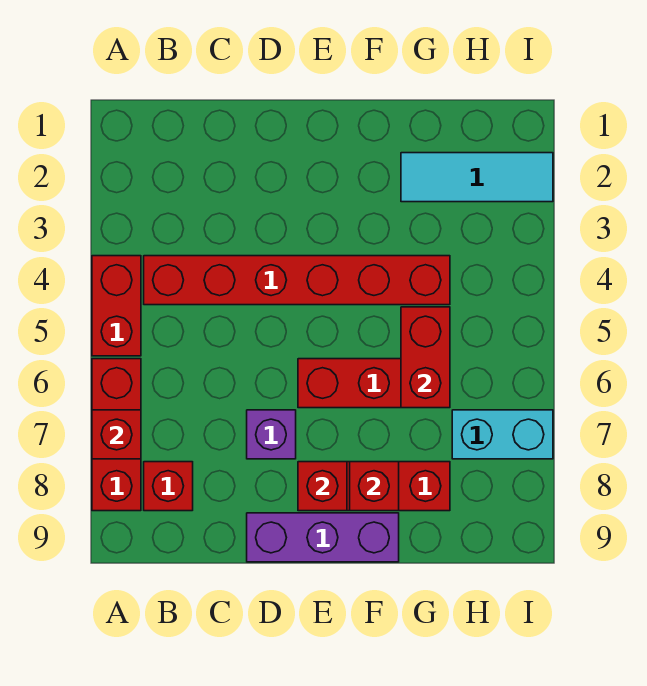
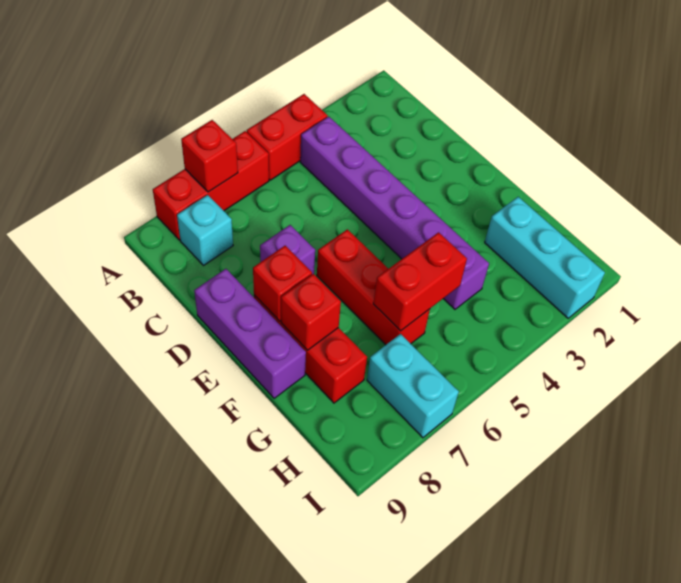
red 1x6 brick [144,256,450,305] -> purple 1x6 brick [300,117,489,309]
red 1x1 brick [144,462,193,511] -> cyan 1x1 brick [177,195,233,266]
cyan 1x3 tile [401,153,553,202] -> cyan 1x3 brick [485,197,605,318]

